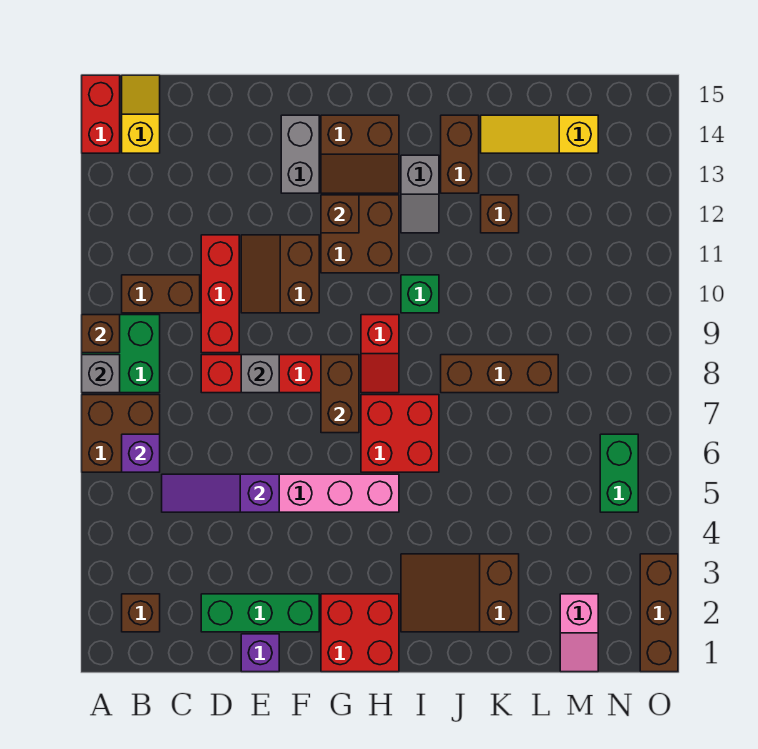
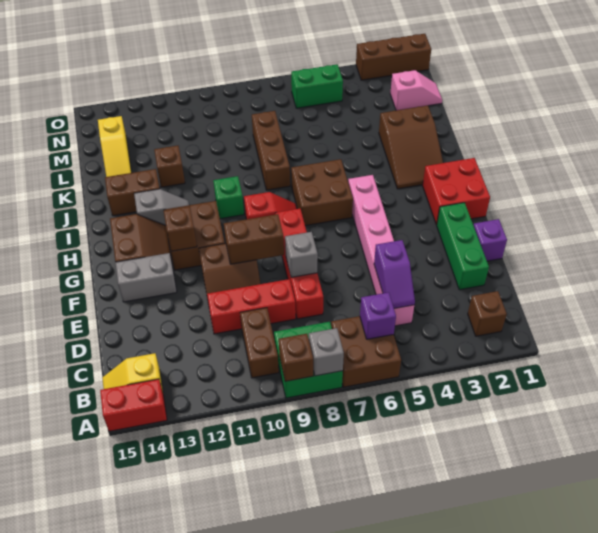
purple 1x3 slope [162,474,279,512] -> purple 1x2 slope [374,240,415,309]
brown 1x2 brick [321,355,359,433] -> brown 1x2 brick moved to [224,214,284,264]
red 2x2 brick [361,395,439,472] -> brown 2x2 brick [291,159,353,226]

